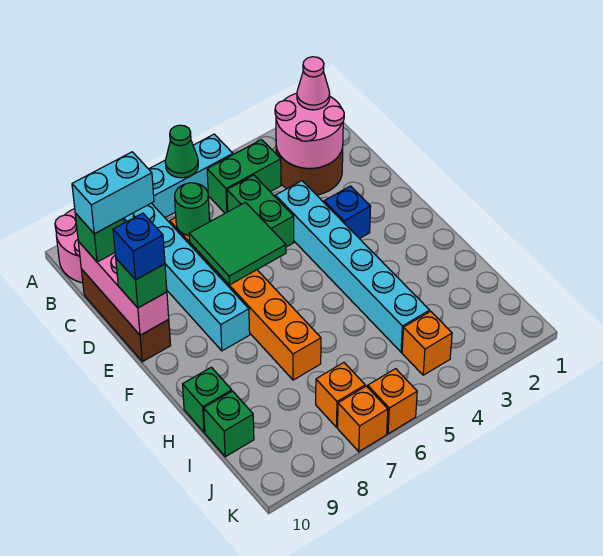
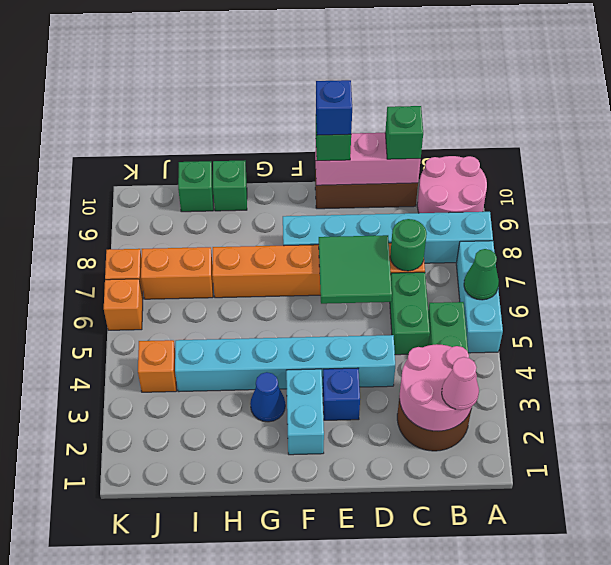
green 1x2 brick [227,175,294,247] -> green 1x2 brick turned to [390,272,430,355]
cyan 1x2 brick [72,152,154,234] -> cyan 1x2 brick moved to [286,369,324,455]
none -> blue 1x1 cone [250,372,285,422]
orange 1x1 brick [316,363,365,427] -> orange 1x2 brick [141,247,213,299]

